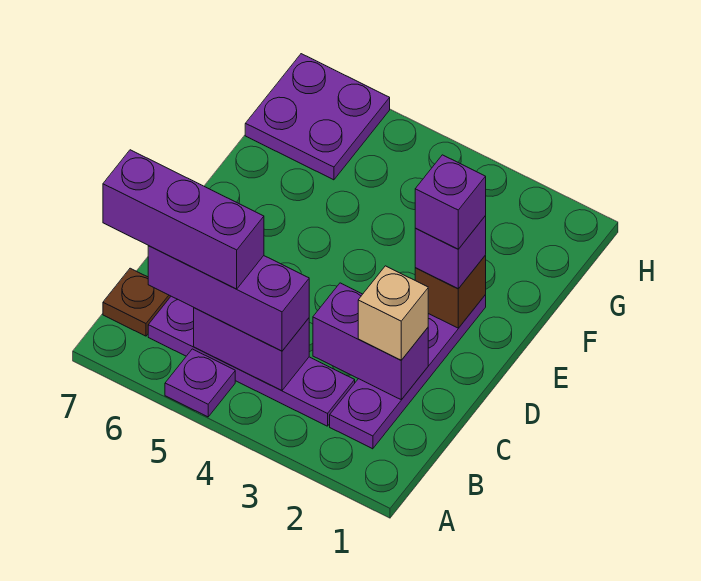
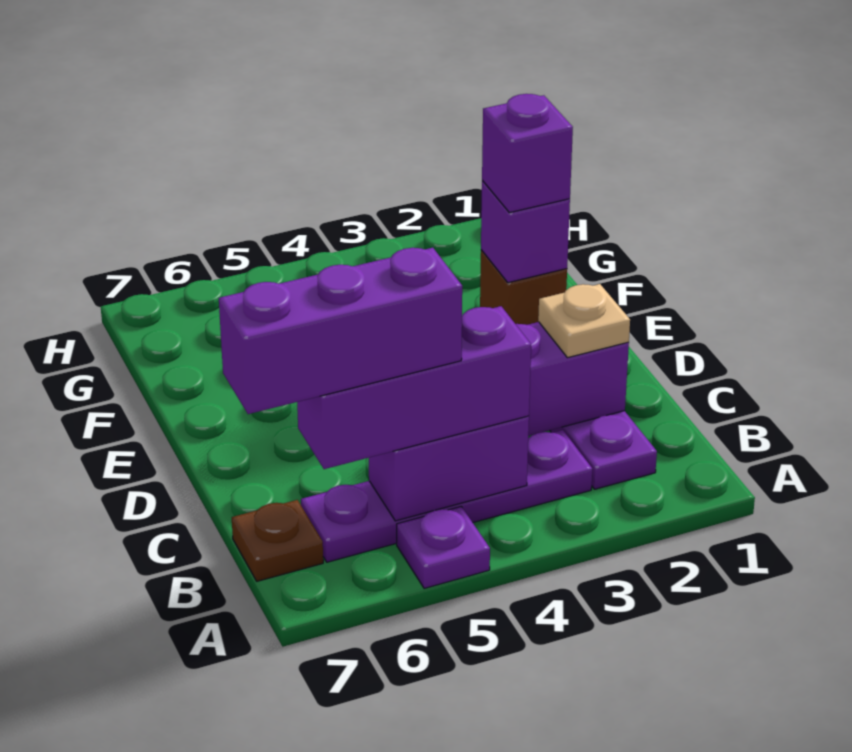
tan 1x1 brick [358,266,428,360] -> tan 1x1 plate [538,284,630,358]
purple 2x2 plate [245,54,390,180] -> none

